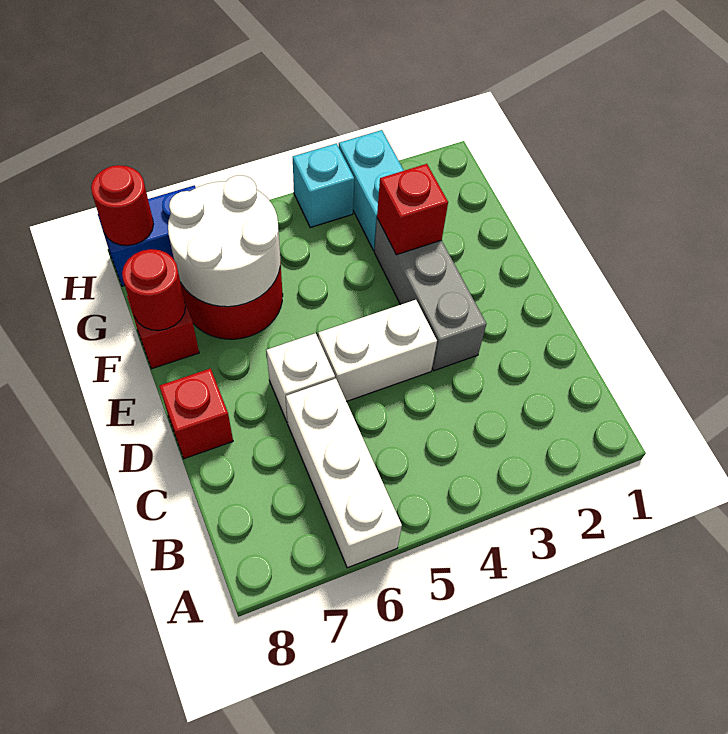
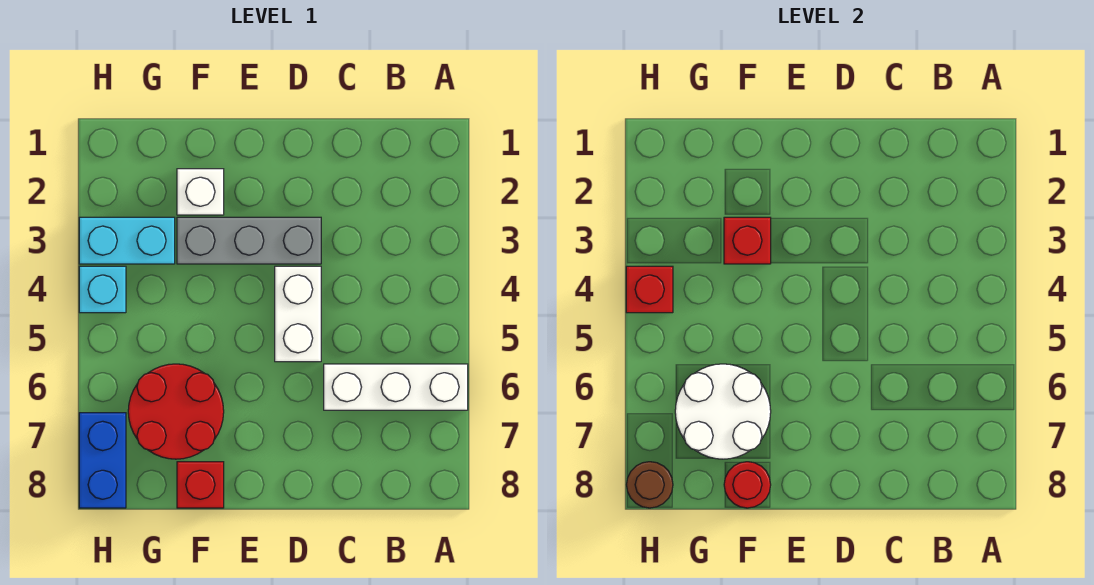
white 1x1 brick [266,333,335,422] -> white 1x1 brick moved to [177,169,224,215]
red 1x1 brick [159,368,233,459] -> red 1x1 brick moved to [626,266,673,313]
red 1x1 round brick [91,165,154,246] -> brown 1x1 round brick [627,462,673,508]

